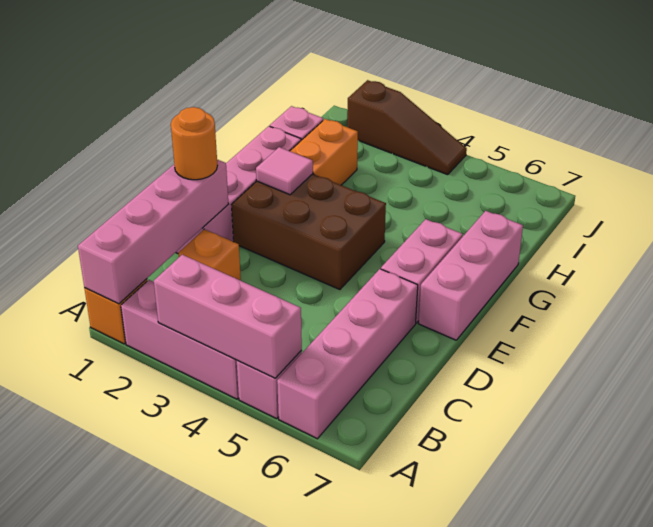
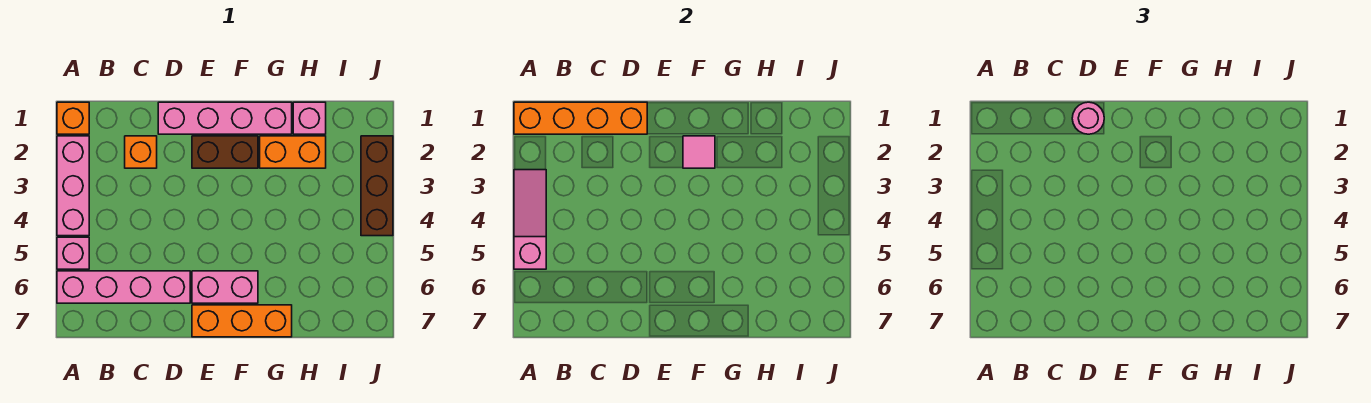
pink 1x4 brick [78,160,228,304] -> orange 1x4 brick [514,102,647,134]
pink 1x3 brick [154,255,302,378] -> pink 1x3 slope [514,170,546,269]
orange 1x1 round brick [171,107,218,180] -> pink 1x1 round brick [1072,102,1104,134]
brown 2x3 brick [231,174,386,290] -> brown 1x2 brick [192,136,258,168]
pink 1x3 brick [418,211,523,340] -> orange 1x3 brick [192,305,292,337]
brown 1x3 slope [347,80,467,175] -> brown 1x3 brick [361,136,393,236]

